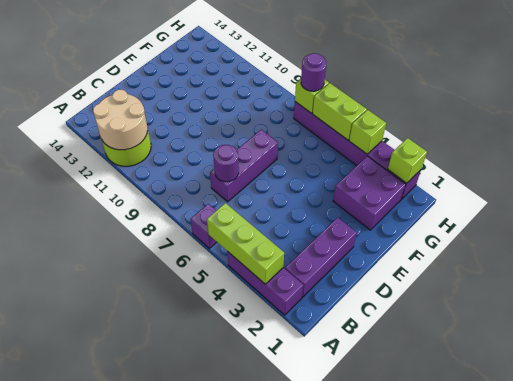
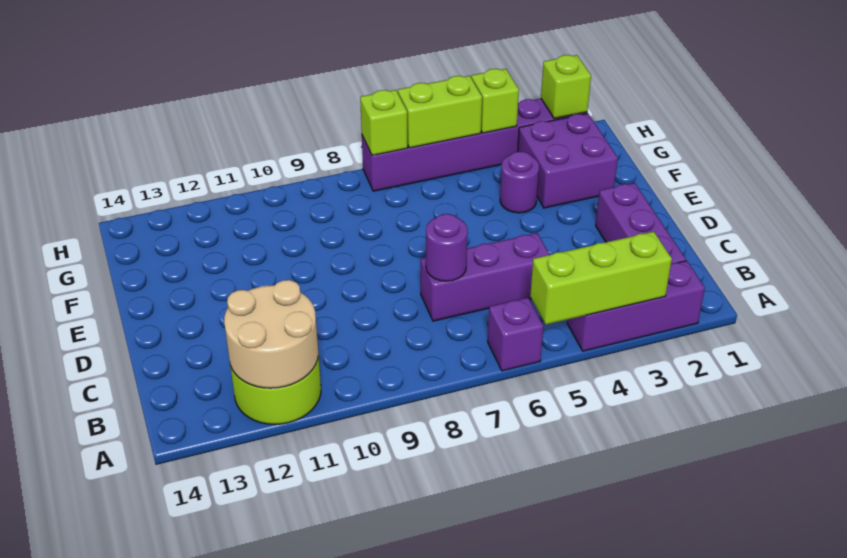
purple 1x3 brick [210,129,278,202] -> purple 1x3 brick turned to [421,233,550,321]
purple 1x1 round brick [301,53,326,91] -> purple 1x1 round brick moved to [500,151,539,213]

